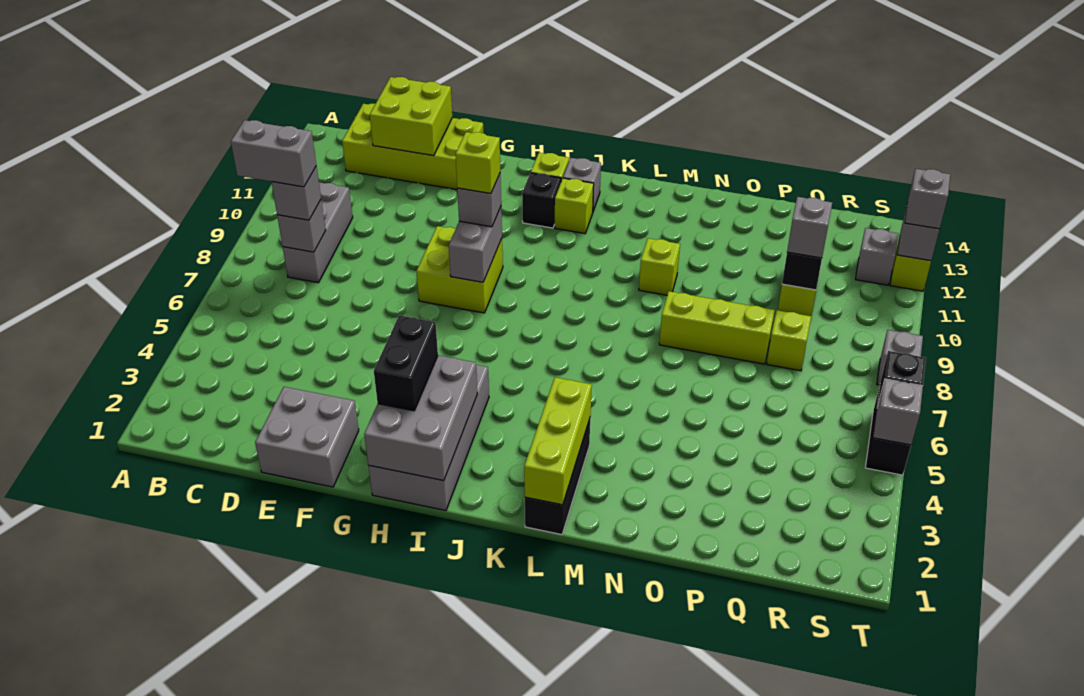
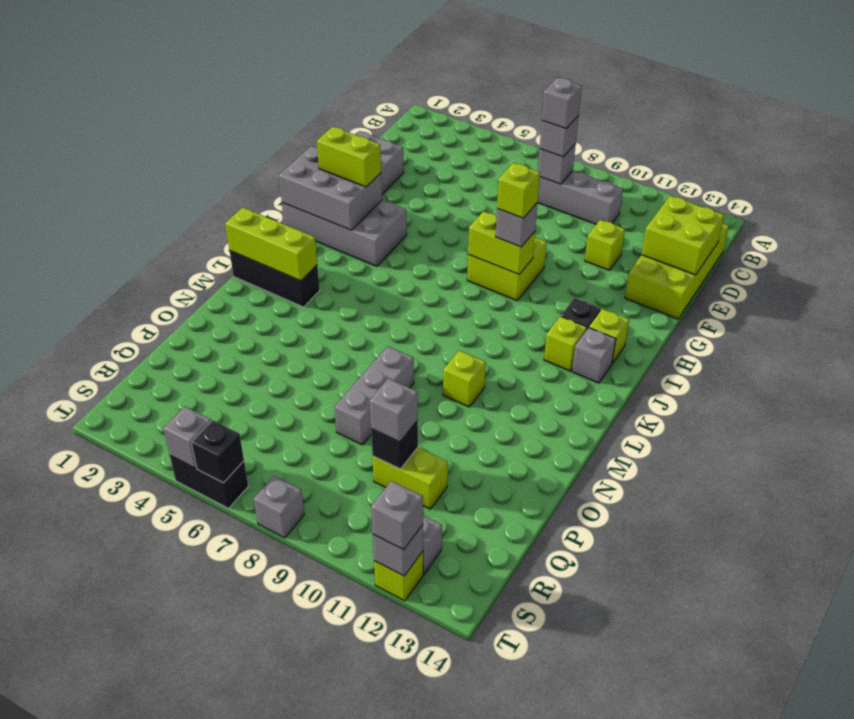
grey 1x2 brick [231,120,316,187] -> grey 1x1 brick [542,78,582,129]
black 1x2 brick [374,315,438,411] -> lime 1x2 brick [317,127,381,187]
grey 1x2 brick [449,207,502,282] -> lime 1x2 brick [468,211,535,274]
lime 1x3 brick [659,291,775,364] -> grey 1x3 brick [334,346,414,445]
lime 1x1 brick [767,310,811,371] -> lime 1x1 brick moved to [585,220,625,270]

